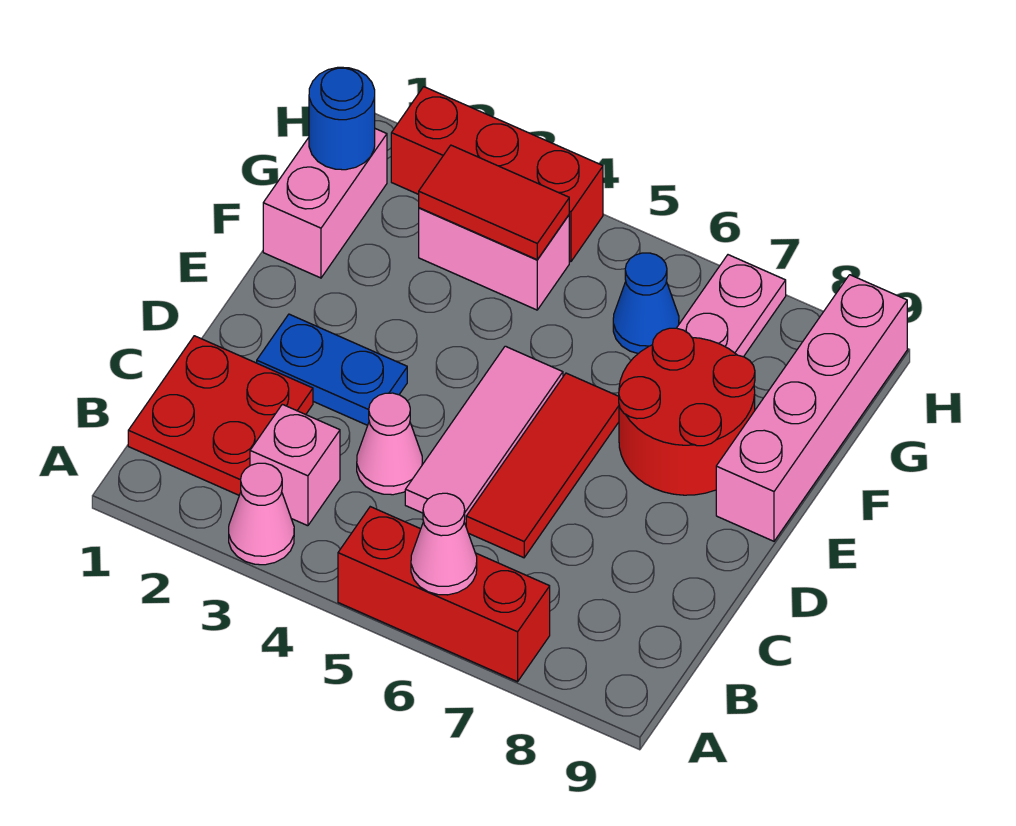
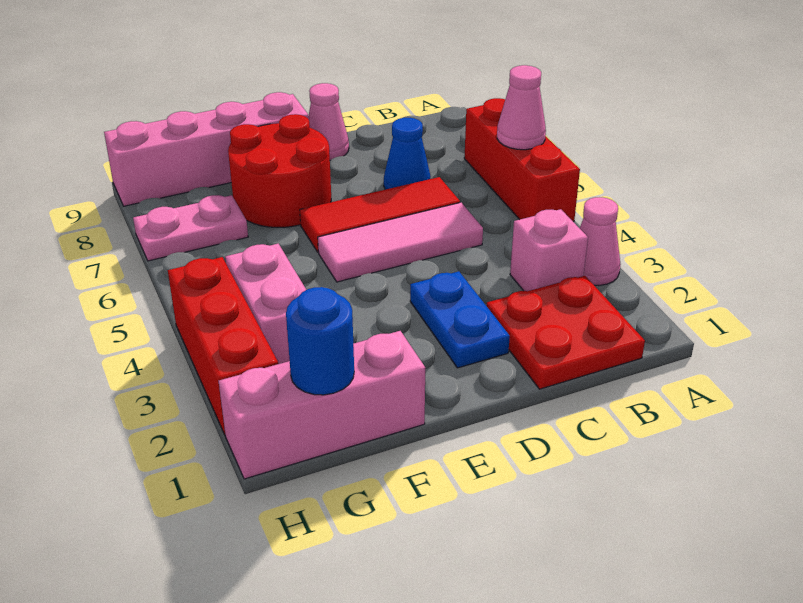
pink 1x1 cone [357,393,422,495] -> pink 1x1 cone moved to [308,83,349,160]
pink 1x2 brick [263,129,387,278] -> pink 1x3 brick [219,331,425,479]
red 1x2 tile [419,145,569,260] -> none
blue 1x1 cone [613,253,679,353] -> blue 1x1 cone moved to [384,118,431,190]

